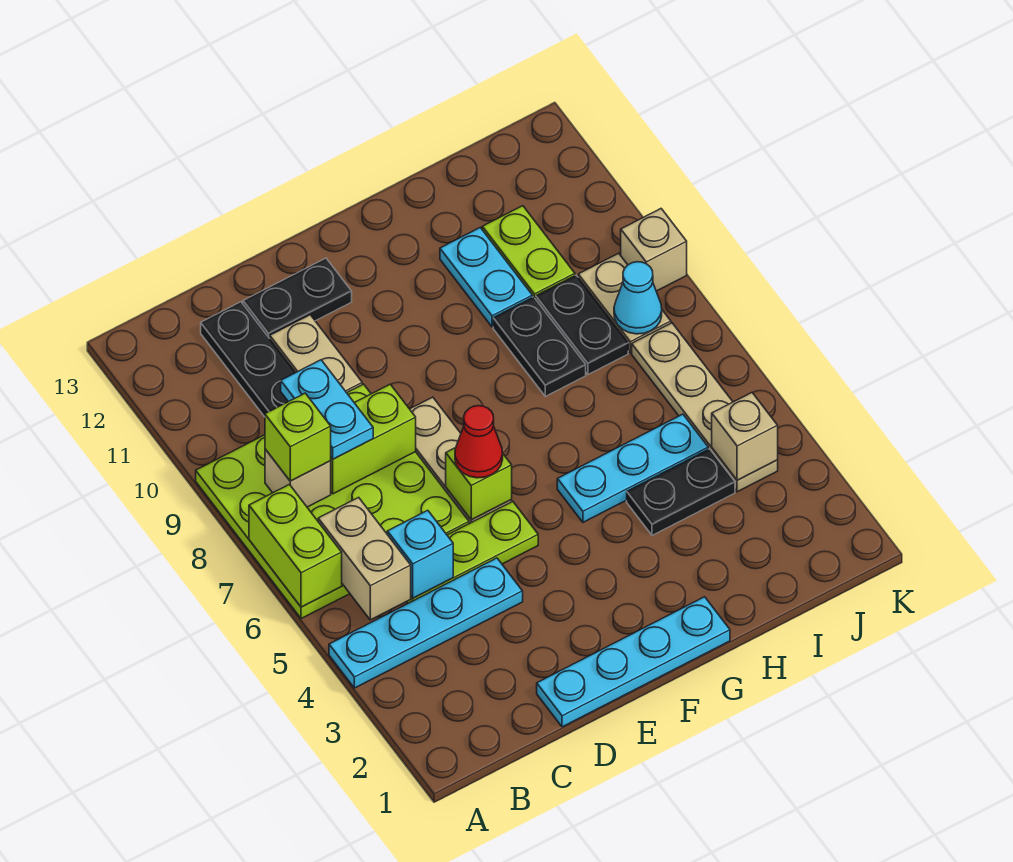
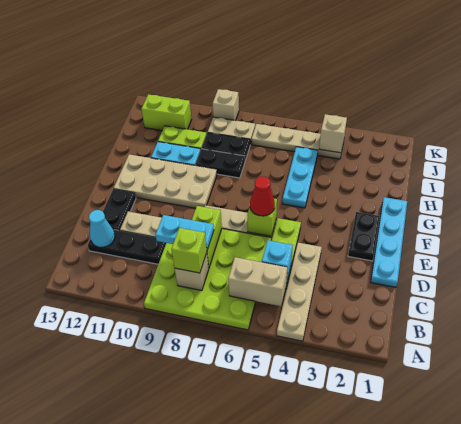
cyan 1x4 plate [329,558,523,688] -> tan 1x4 plate [277,243,322,341]
lime 1x2 brick [249,484,342,607] -> lime 1x2 brick moved to [141,94,192,130]
none -> tan 2x4 plate [114,154,217,208]
black 1x2 plate [627,449,735,535] -> black 1x2 plate moved to [348,212,380,261]
cyan 1x1 cone [614,262,662,334] -> cyan 1x1 cone moved to [89,210,115,247]

